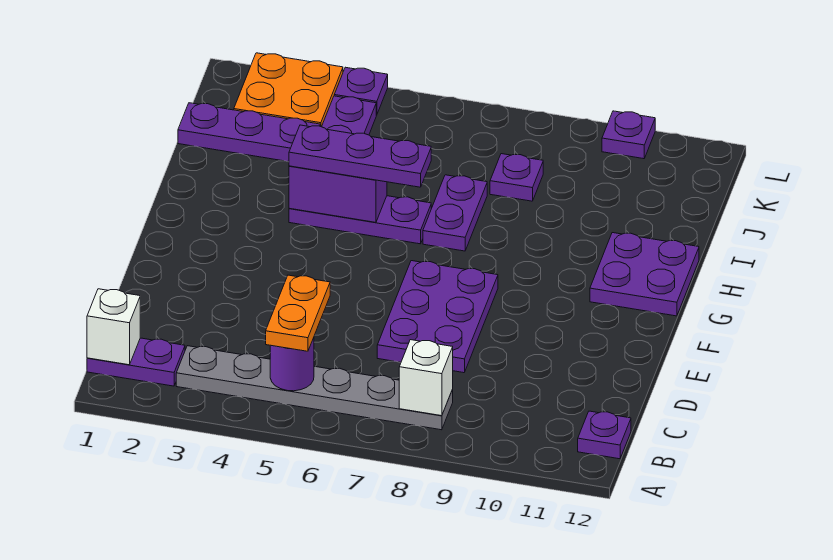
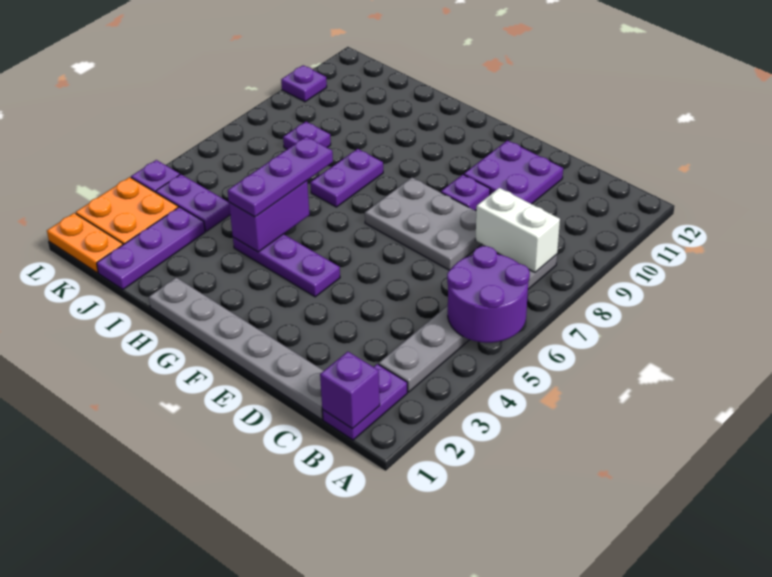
white 1x1 brick [87,289,140,365] -> purple 1x1 brick [320,352,380,429]
purple 1x1 round brick [270,338,314,391] -> purple 2x2 round brick [447,246,530,343]
orange 1x2 plate [266,275,330,351] -> orange 1x2 plate moved to [47,213,123,273]
white 1x1 brick [399,340,453,416] -> white 1x2 brick [476,188,560,272]
purple 1x1 plate [578,411,631,459] -> purple 1x1 plate moved to [441,175,490,211]
none -> grey 1x6 plate [149,277,324,419]
purple 2x3 plate [377,261,498,373] -> grey 2x3 plate [365,177,482,270]
purple 2x2 plate [590,233,699,316] -> purple 2x2 plate moved to [464,140,563,204]
purple 1x3 plate [289,196,431,244] -> purple 1x3 plate turned to [233,234,340,297]
purple 1x2 plate [423,175,487,251] -> purple 1x2 plate turned to [310,149,383,207]

